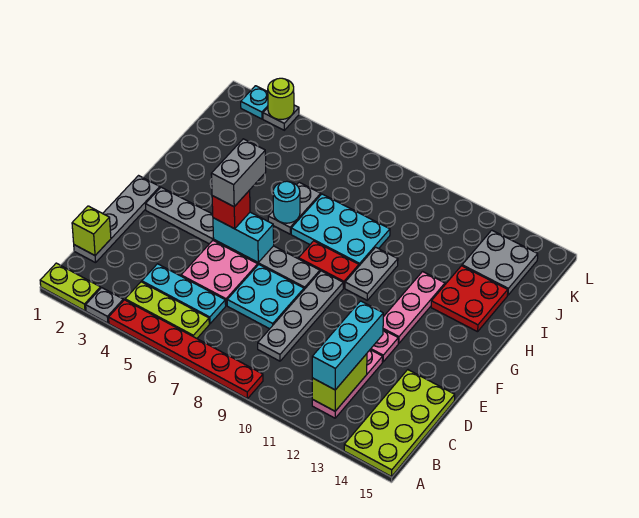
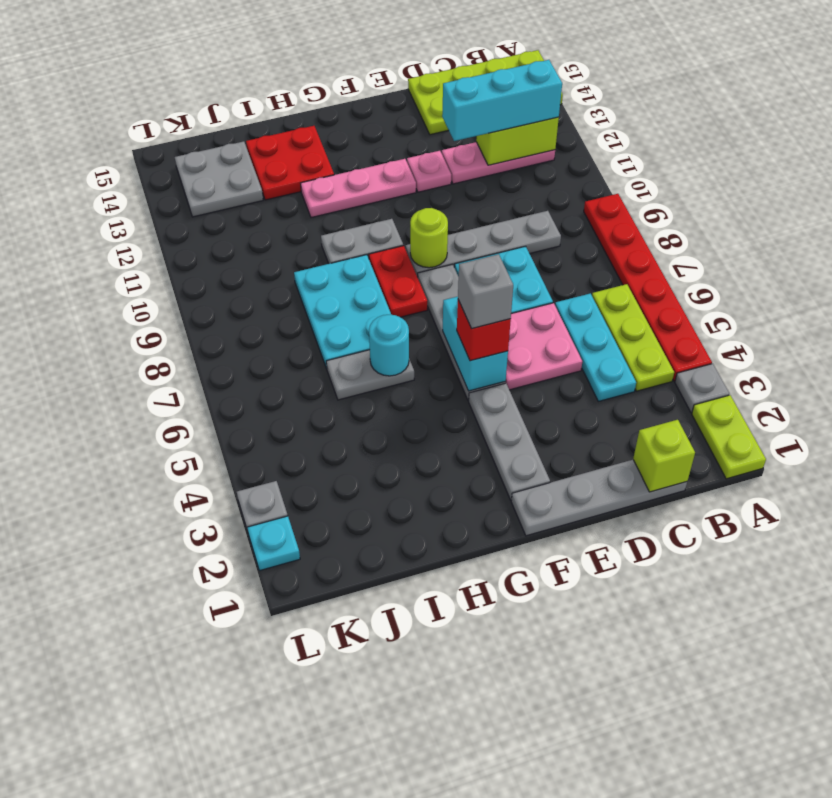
grey 1x2 brick [211,139,266,207] -> grey 1x1 brick [458,254,513,329]
lime 1x1 round brick [268,78,294,120] -> lime 1x1 round brick moved to [410,208,448,268]

